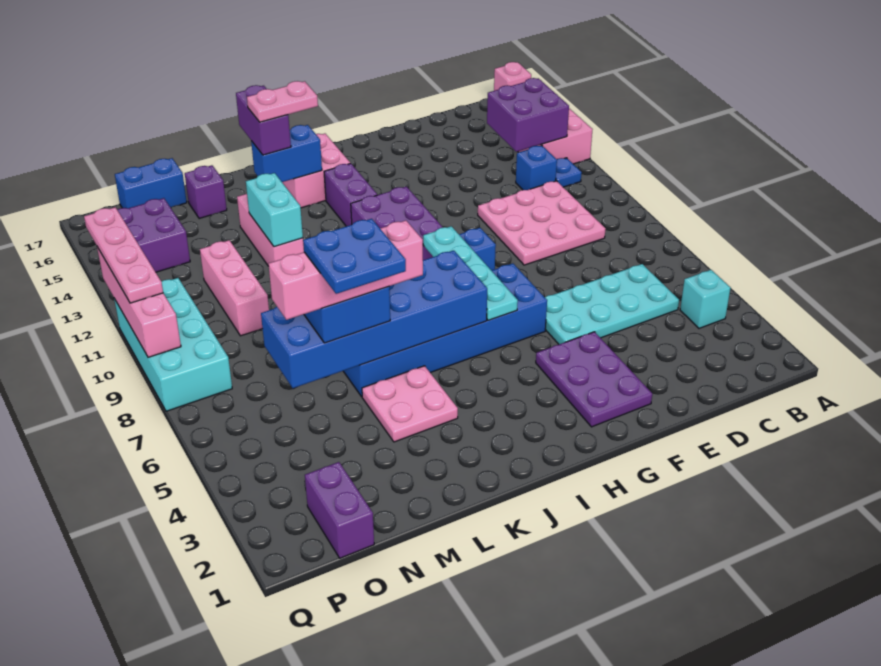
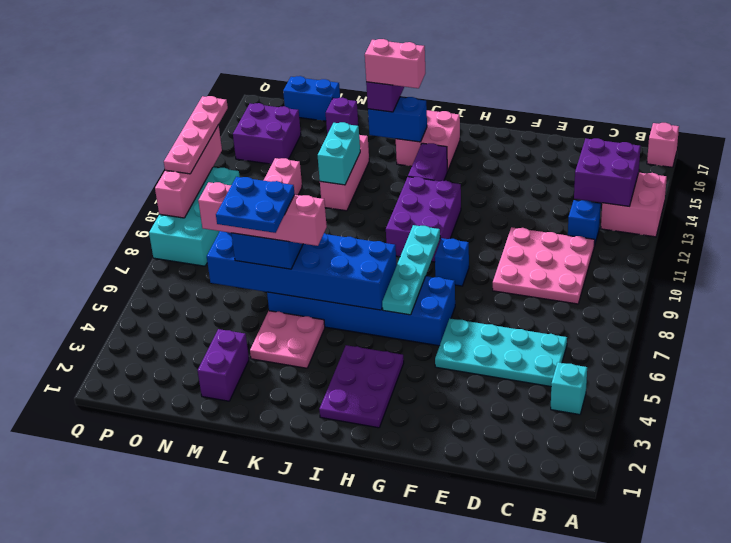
blue 1x1 plate [556,158,582,187] -> none
purple 2x3 plate [536,332,652,427] -> purple 2x3 plate moved to [319,345,404,428]
pink 1x2 plate [247,81,318,122] -> pink 1x2 brick [365,39,425,88]
purple 1x2 brick [305,462,374,558] -> purple 1x2 brick moved to [198,329,249,401]

